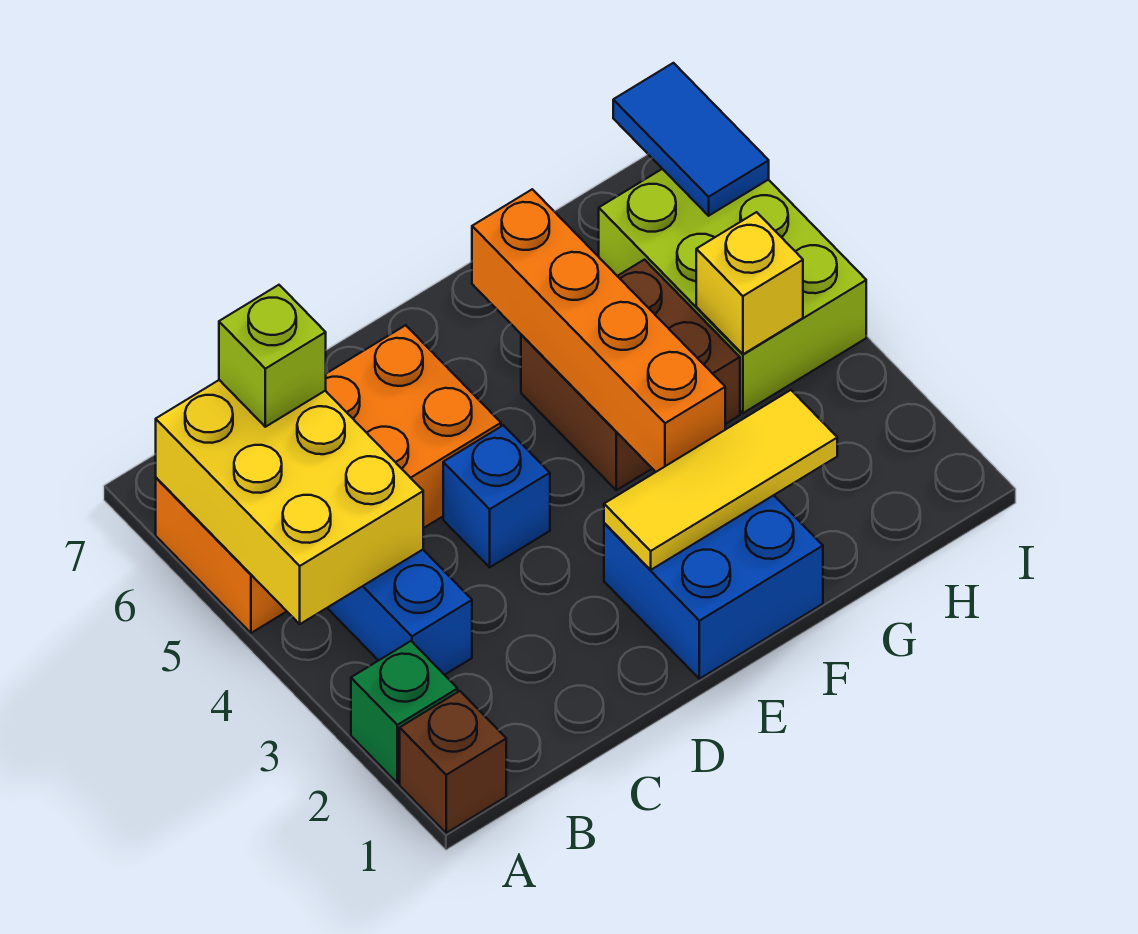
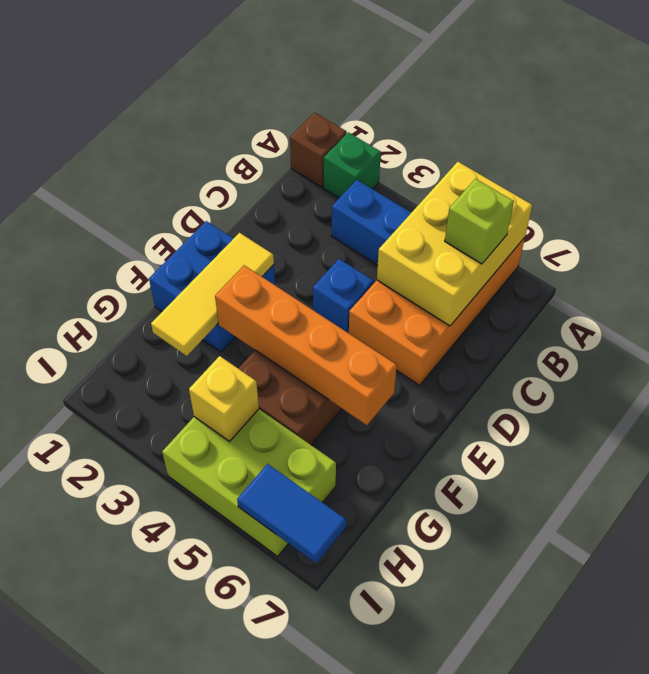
yellow 2x3 brick [156,380,423,624] -> yellow 2x3 brick turned to [377,162,532,326]

